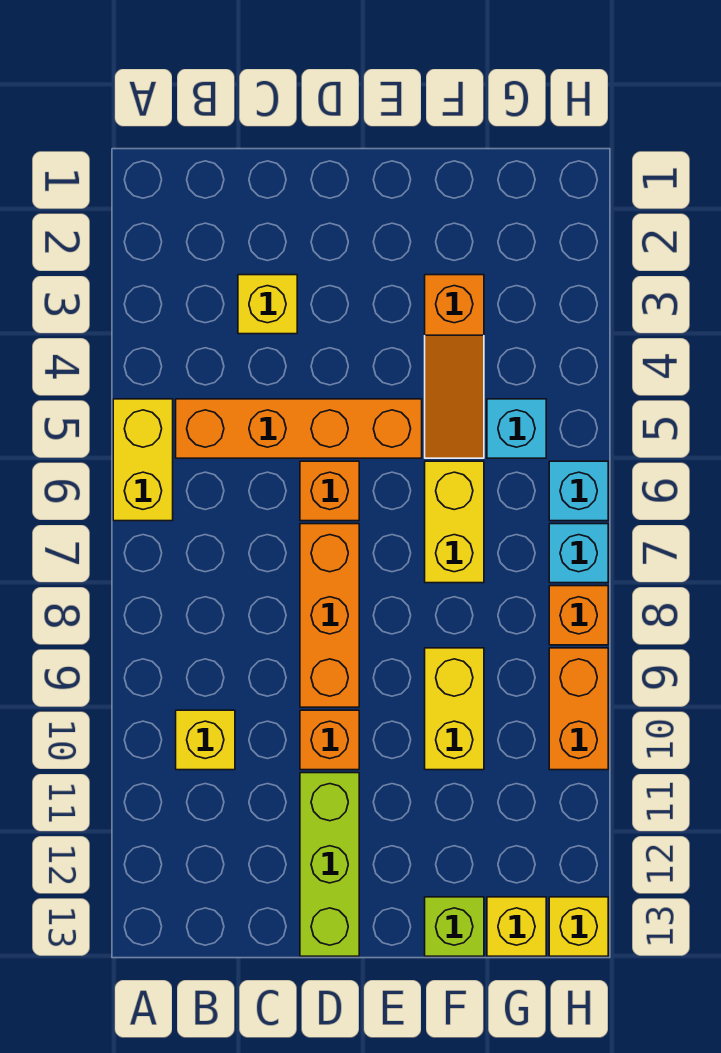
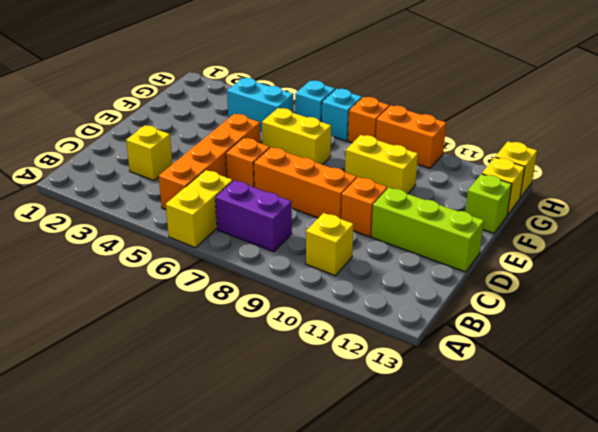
yellow 1x2 brick [113,399,173,521] -> yellow 1x2 brick turned to [166,170,233,248]
none -> purple 1x2 brick [215,180,292,252]
orange 1x3 slope [425,275,484,458] -> none
cyan 1x1 brick [487,399,546,458] -> cyan 1x2 brick [227,78,293,132]

